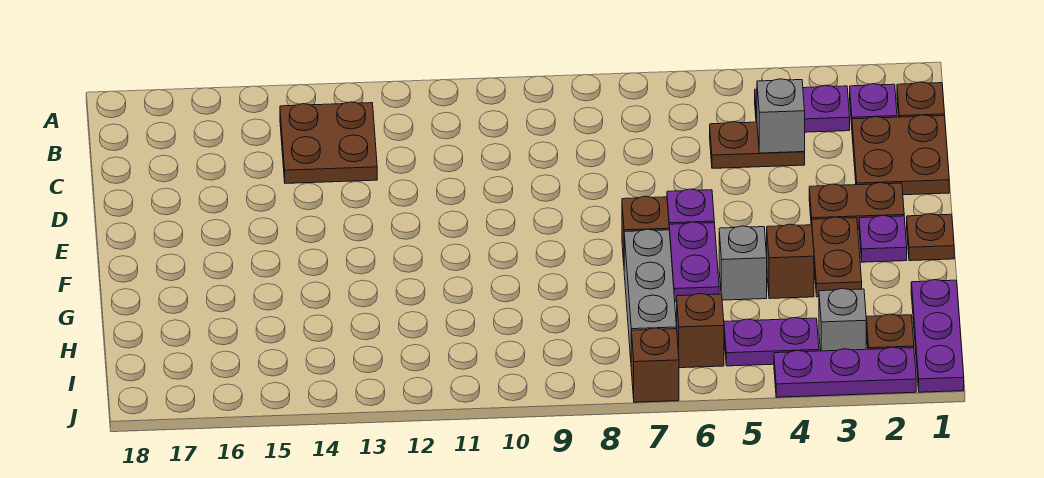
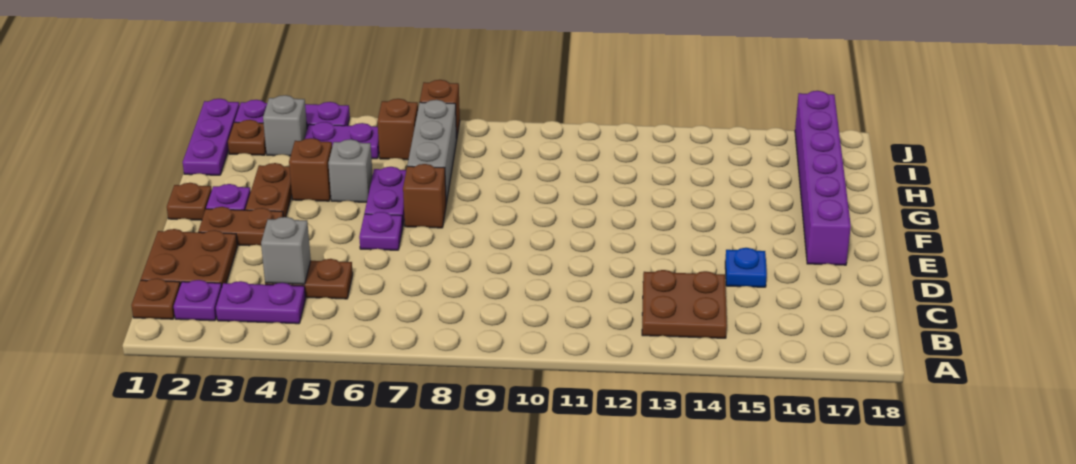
none -> blue 1x1 plate [725,248,767,287]
none -> purple 1x6 brick [795,91,851,265]

